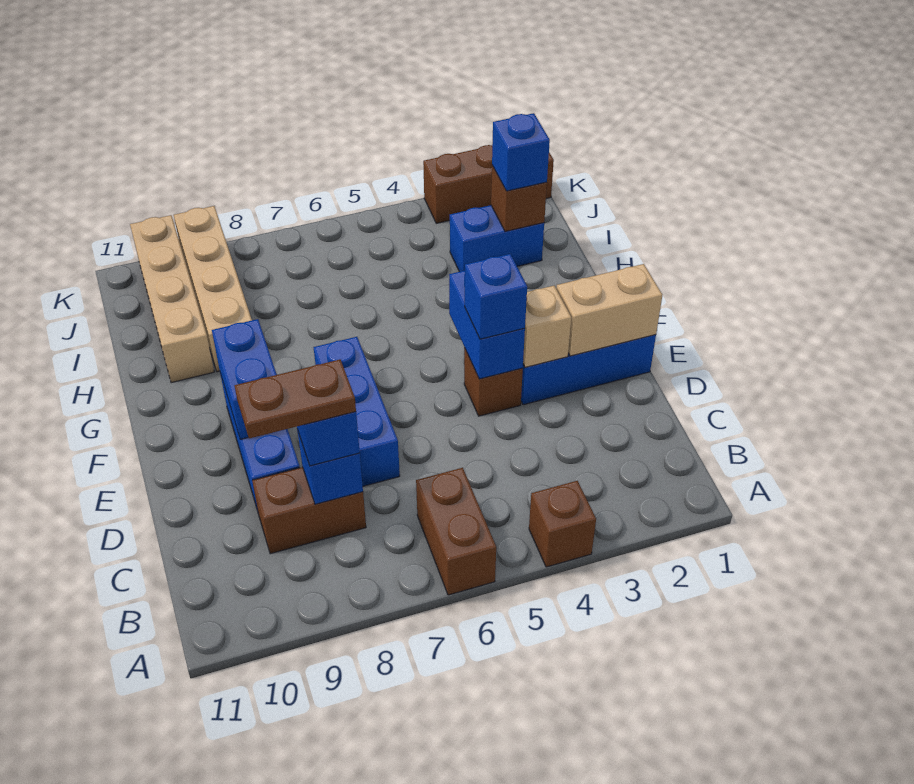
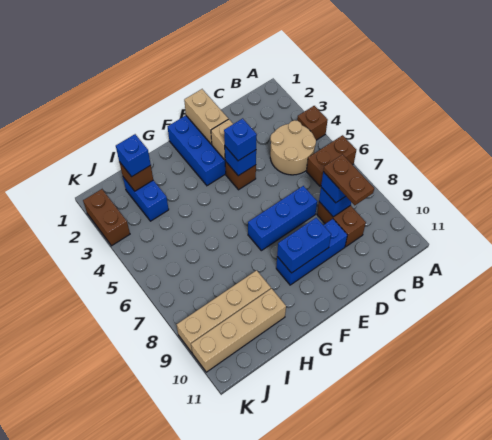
none -> tan 2x2 round brick [270,120,316,175]
blue 1x2 brick [449,271,525,379] -> blue 1x1 brick [225,147,256,176]
brown 1x3 brick [423,145,554,223] -> brown 1x2 brick [83,189,130,246]

